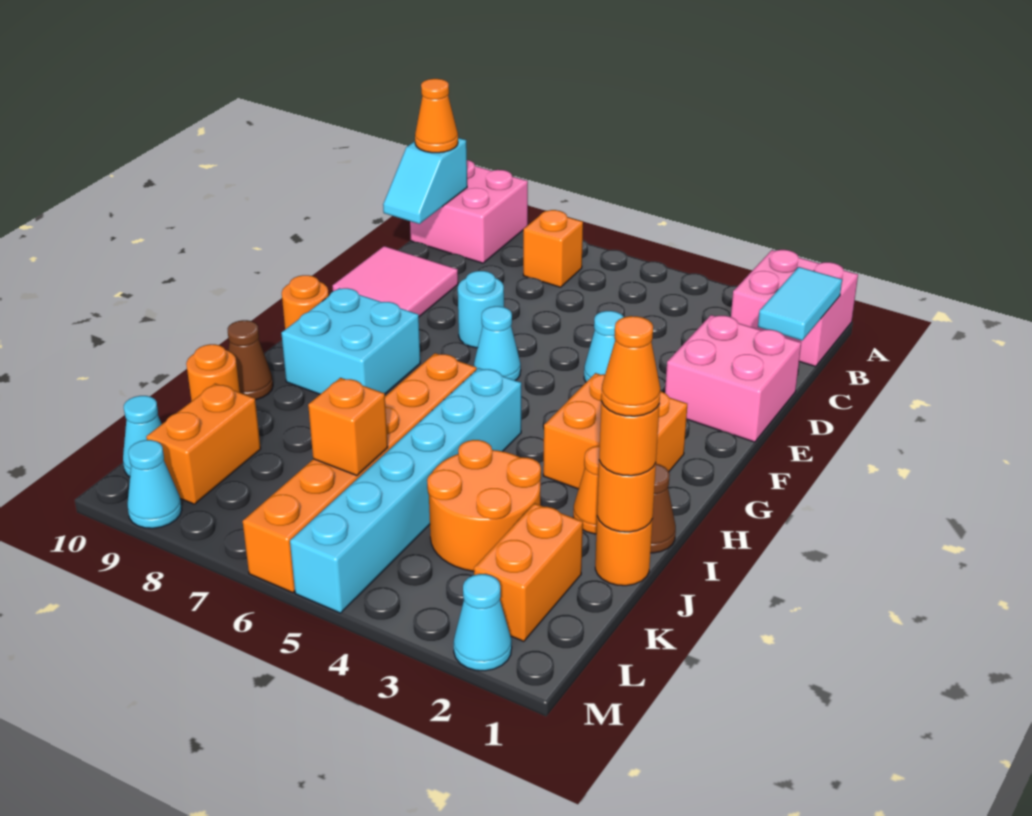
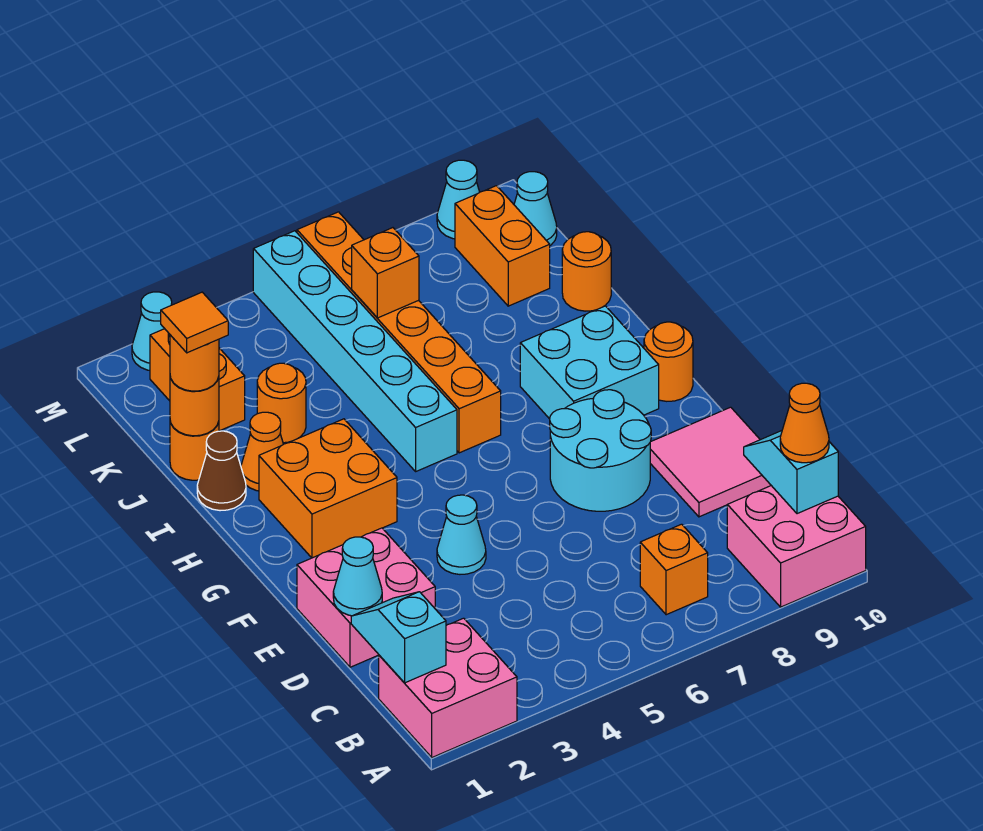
cyan 1x2 tile [758,267,842,340] -> cyan 1x2 slope [351,592,446,683]
cyan 1x1 round brick [458,271,504,348] -> cyan 2x2 round brick [550,390,651,511]
cyan 1x1 cone [474,306,521,381] -> cyan 1x1 cone moved to [333,537,382,616]
brown 1x1 cone [228,320,273,400] -> none
orange 1x1 cone [601,316,660,416] -> orange 1x1 tile [161,292,228,353]
orange 2x2 round brick [427,440,541,571] -> orange 1x1 round brick [257,363,306,443]

